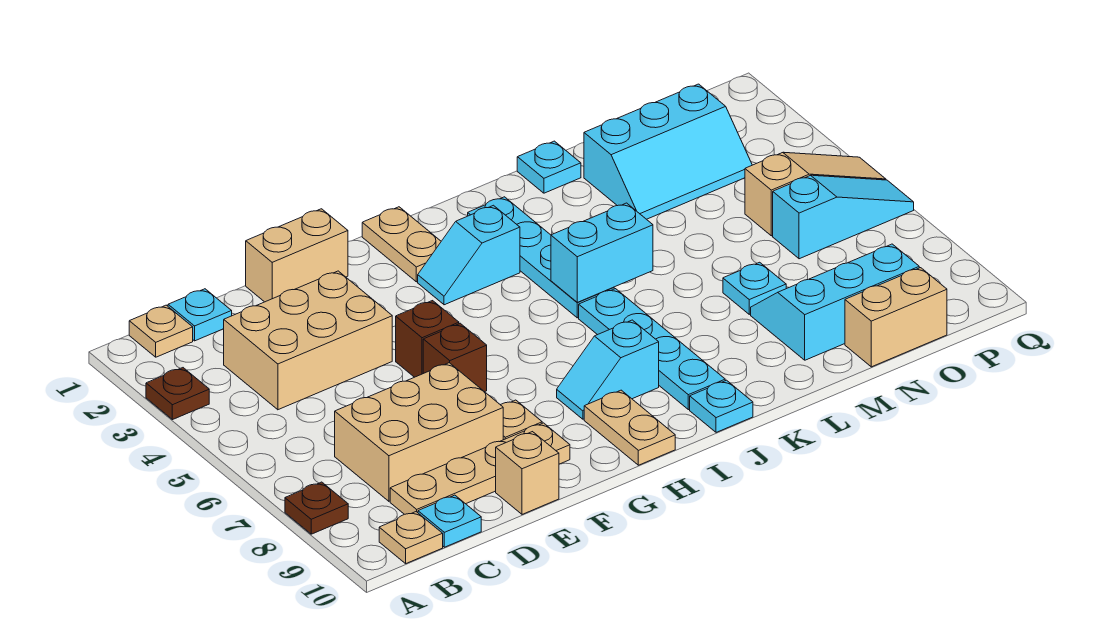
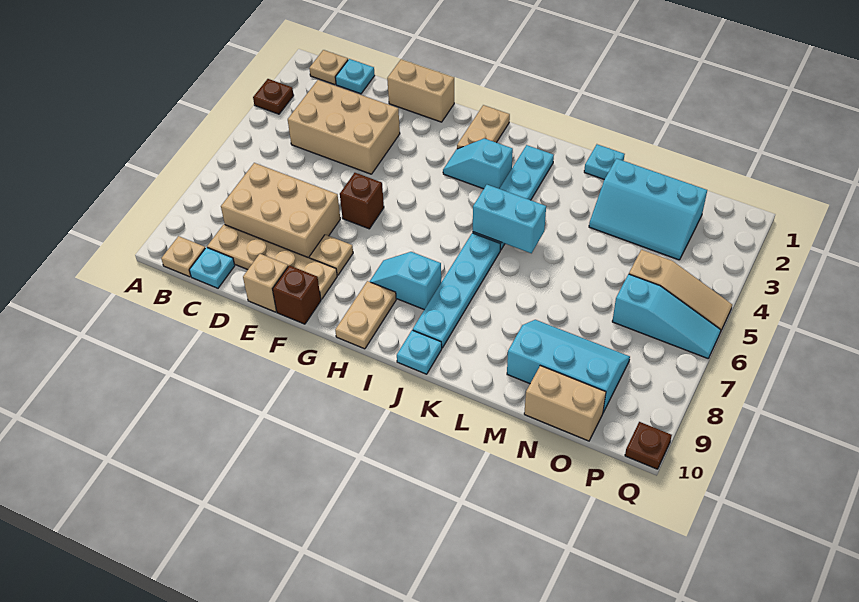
brown 1x1 plate [285,482,348,534] -> brown 1x1 plate moved to [625,422,672,469]
brown 1x1 brick [396,301,459,377] -> brown 1x1 brick moved to [273,265,321,324]
cyan 1x1 plate [723,262,786,314] -> none

